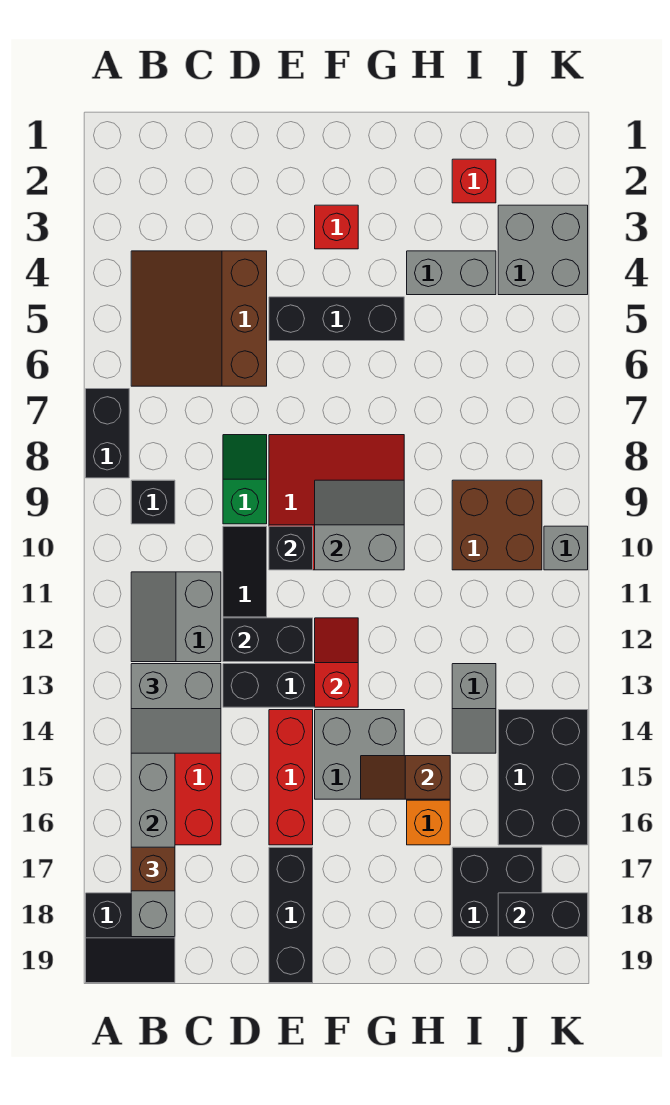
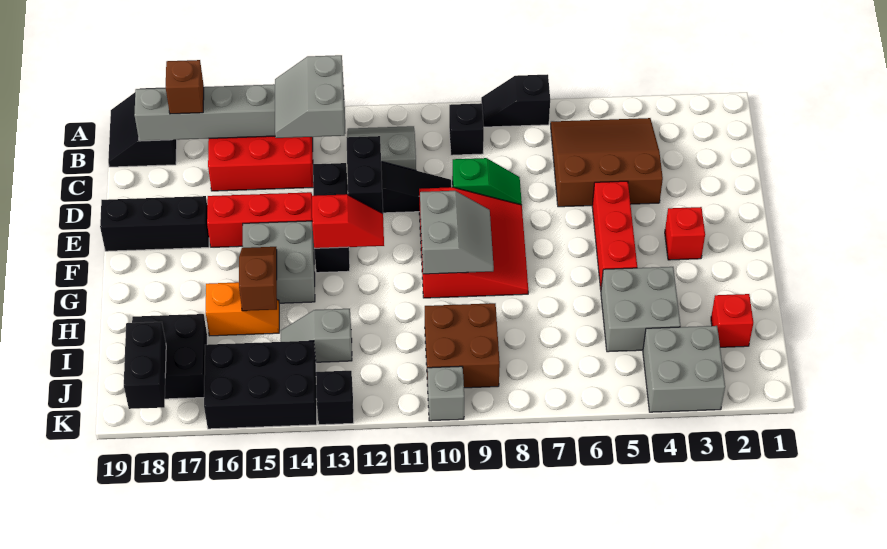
black 1x2 brick [86,389,129,478] -> black 1x2 slope [481,74,550,127]
black 1x3 brick [269,297,404,341] -> red 1x3 brick [592,181,637,289]
black 1x1 brick [269,526,313,570] -> black 1x1 brick moved to [316,371,354,425]
grey 1x2 brick [407,251,496,295] -> grey 2x2 brick [601,267,680,352]

